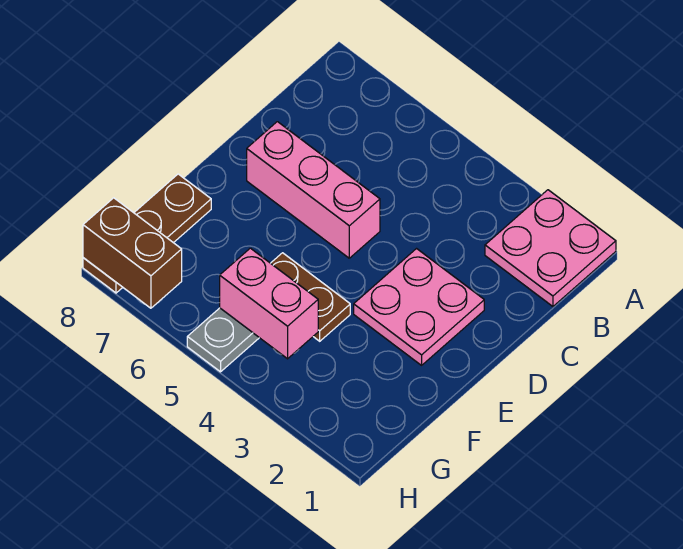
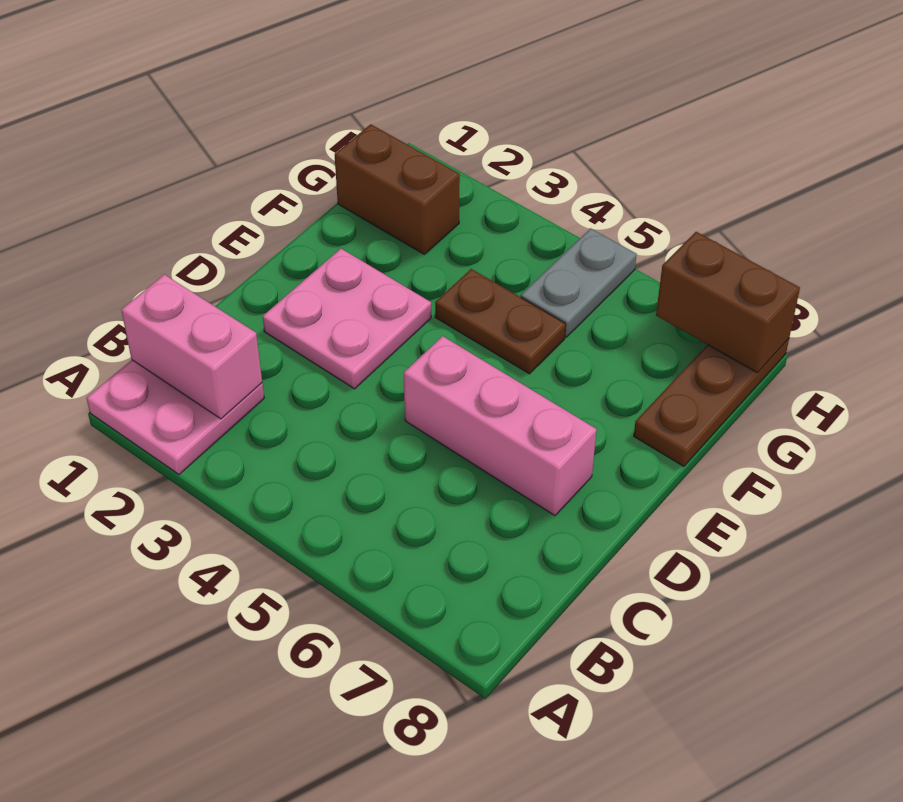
none -> brown 1x2 brick [335,124,460,254]
pink 1x2 brick [220,248,318,359] -> pink 1x2 brick moved to [121,274,262,419]

